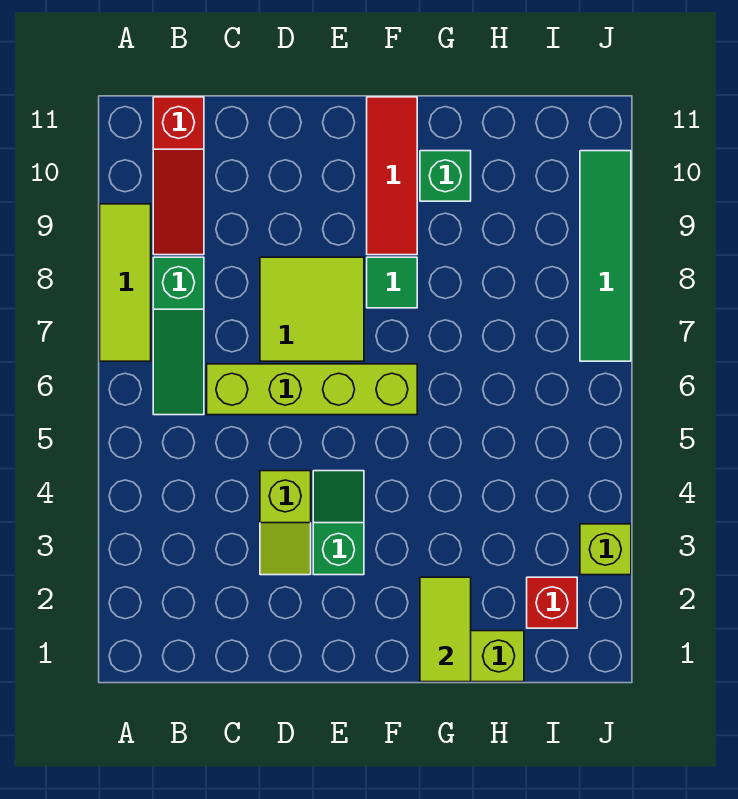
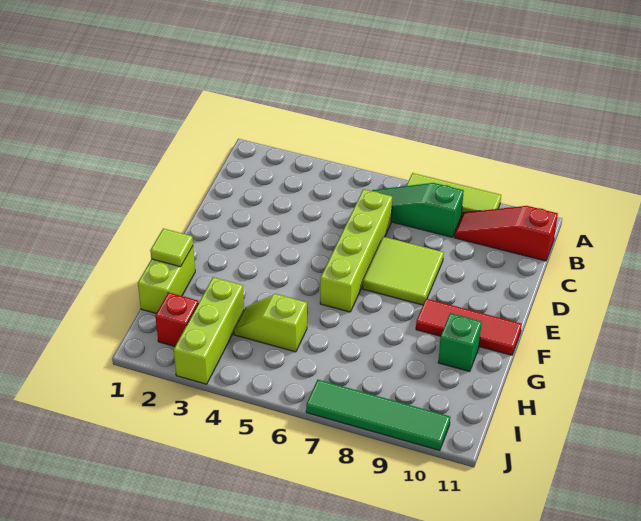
lime 1x2 slope [260,471,311,575] -> lime 1x2 slope moved to [234,294,307,352]
green 1x2 slope [313,471,364,575] -> none
green 1x1 tile [367,257,417,308] -> none
lime 1x2 tile [420,577,471,682] -> lime 1x1 tile [150,228,193,267]
lime 1x1 brick [580,524,631,575] -> lime 1x3 brick [174,277,244,384]

